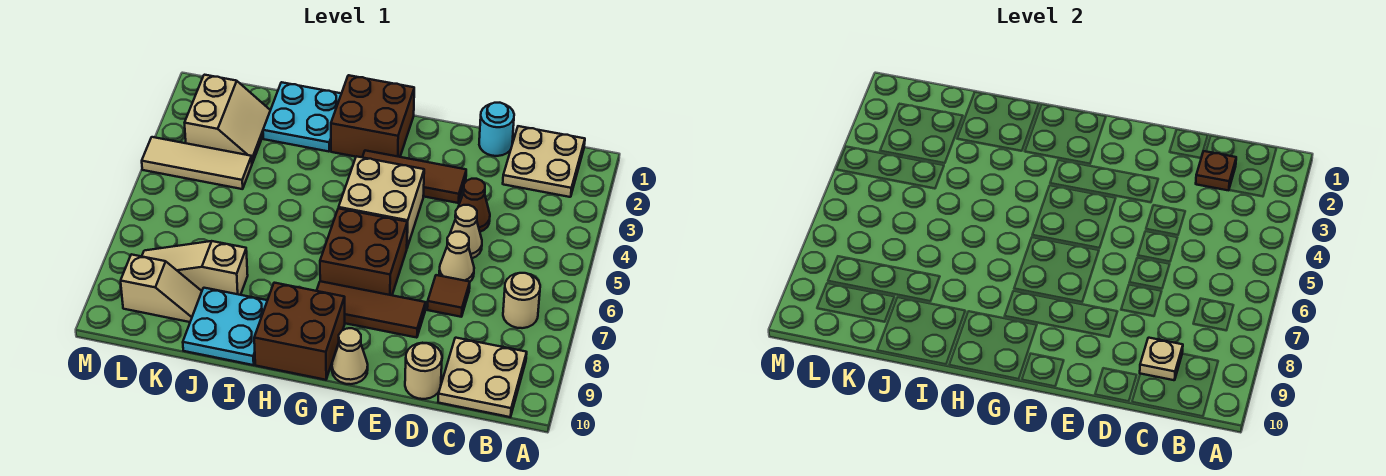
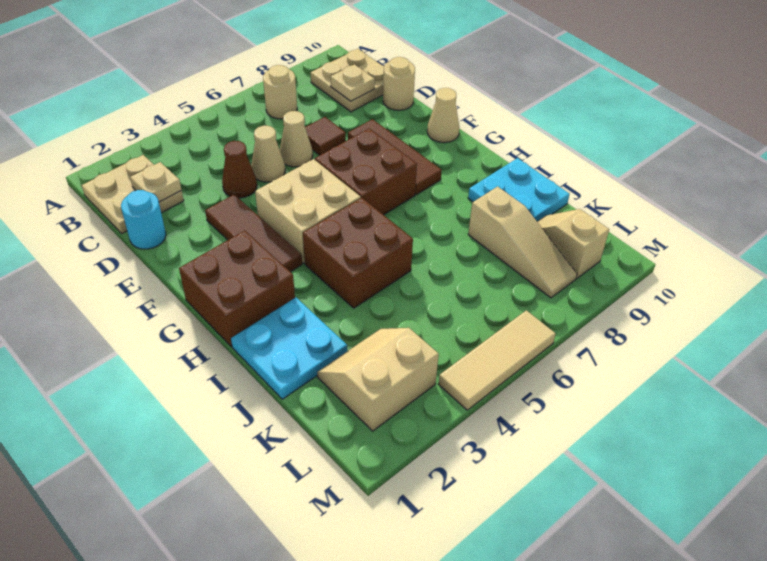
brown 1x1 plate [1196,151,1236,190] -> tan 1x1 plate [130,162,181,202]
brown 2x2 brick [254,283,345,380] -> brown 2x2 brick moved to [303,198,413,308]
tan 1x3 tile [142,137,252,189] -> tan 1x3 tile turned to [438,310,556,410]

